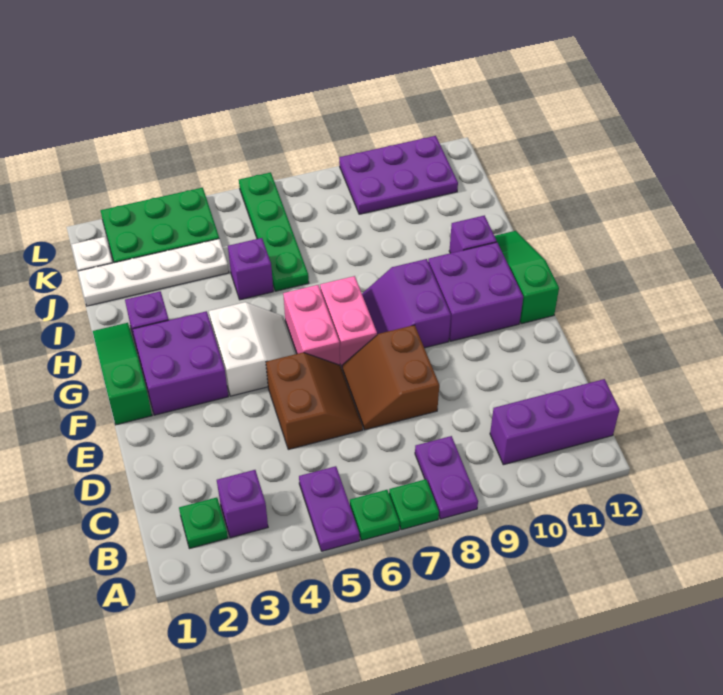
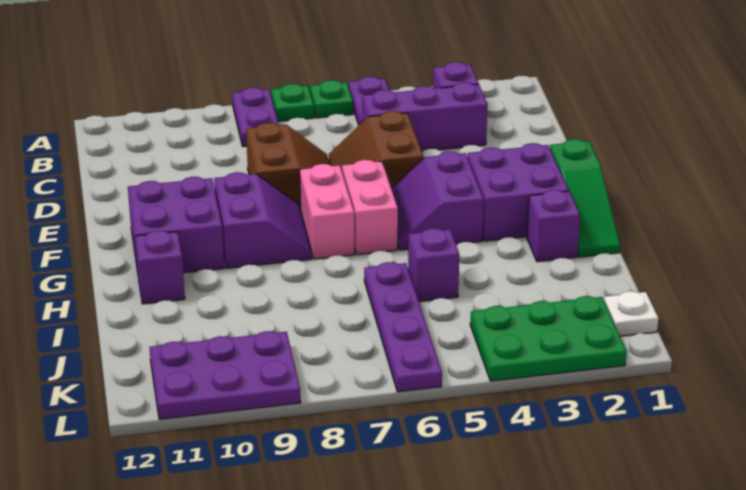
green 1x1 plate [179,498,228,549] -> none
purple 1x3 brick [490,379,620,465] -> purple 1x3 brick moved to [362,82,488,151]
white 2x2 slope [209,302,296,396] -> purple 2x2 slope [391,151,484,250]
green 1x3 slope [495,231,559,324] -> none
green 1x4 plate [239,172,309,291] -> purple 1x4 plate [364,262,442,392]
white 1x4 plate [78,239,229,306] -> none

